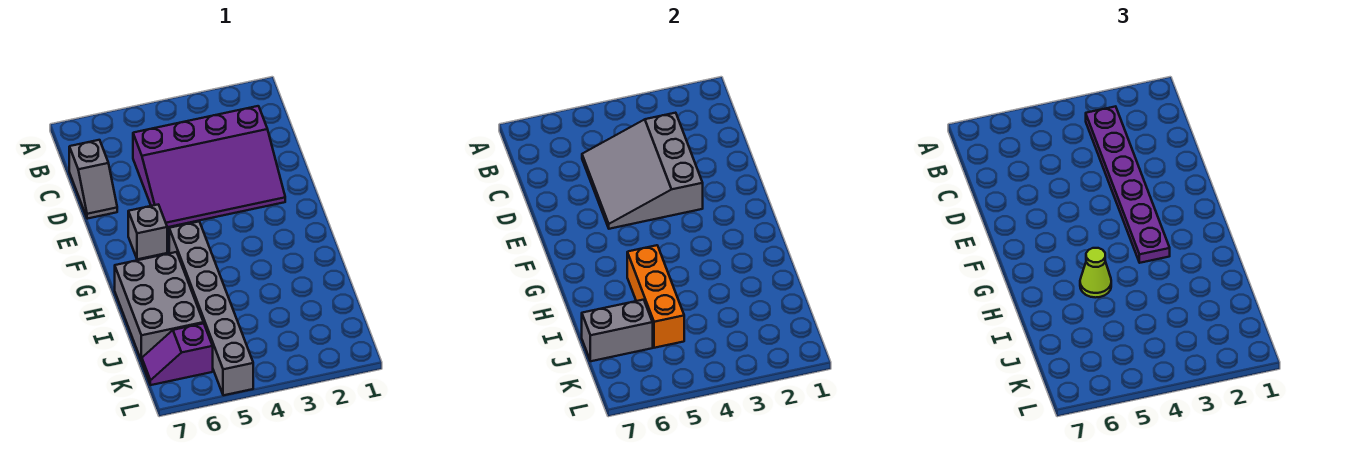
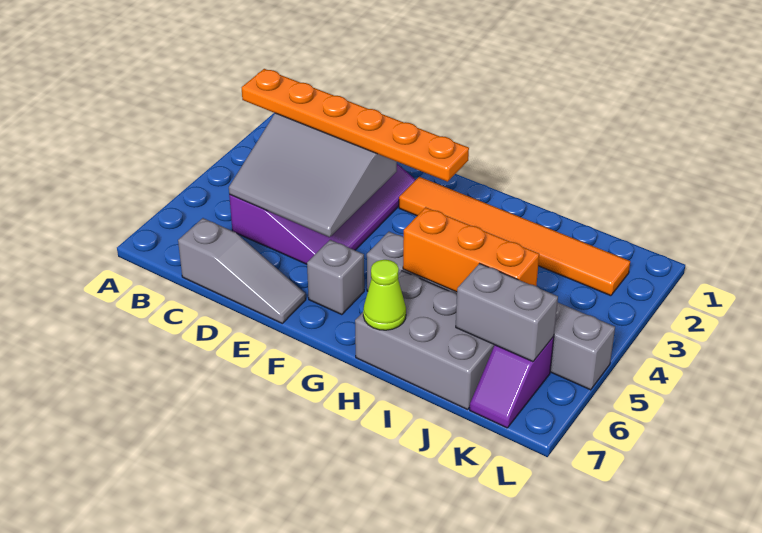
purple 1x6 plate [1086,106,1170,263] -> orange 1x6 plate [242,69,469,182]
grey 1x2 slope [69,140,117,219] -> grey 1x3 slope [178,218,306,323]
none -> orange 1x6 tile [399,177,630,296]
lime 1x1 cone [1080,248,1111,298] -> lime 1x1 cone moved to [363,260,406,330]
grey 1x2 brick [582,300,653,361] -> grey 1x2 brick turned to [456,264,558,361]

